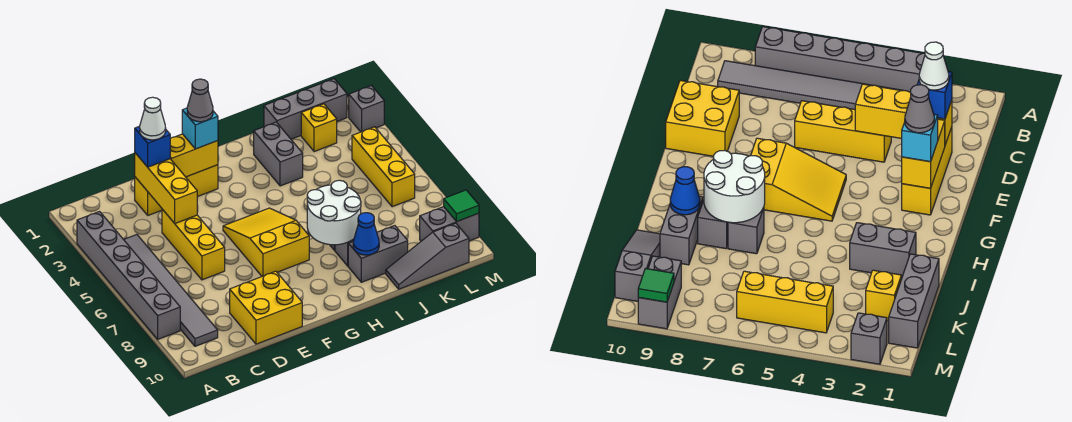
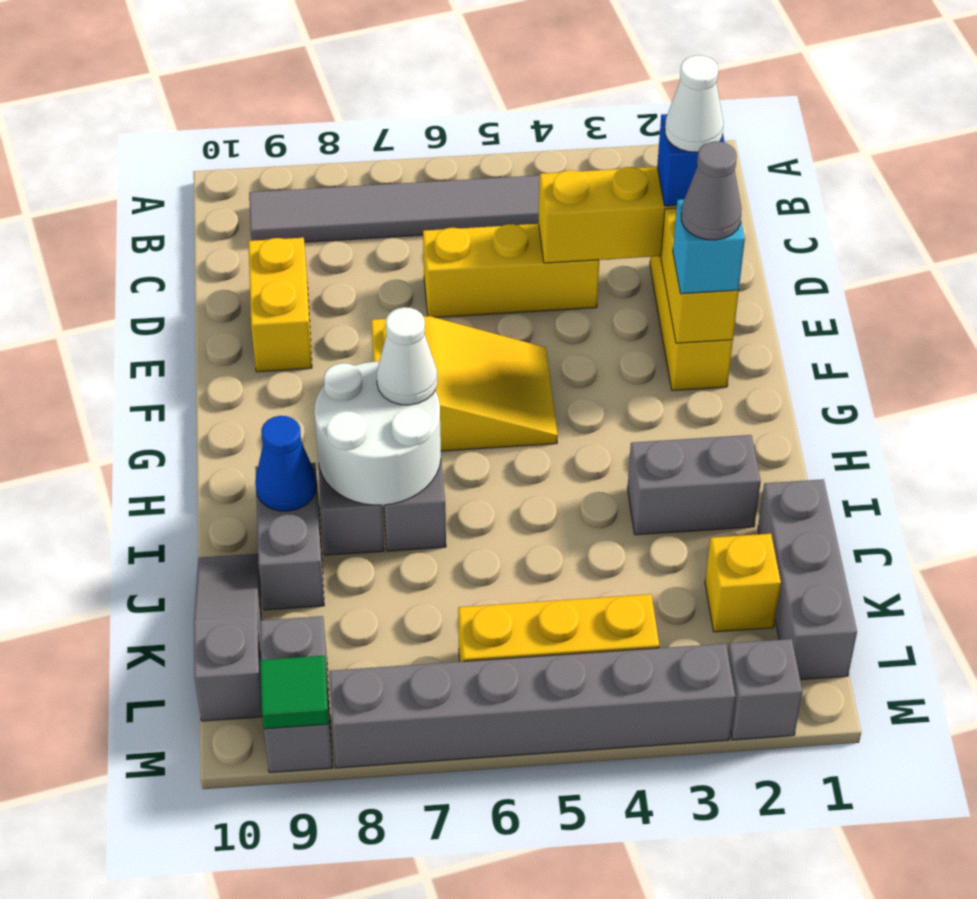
grey 1x6 brick [77,212,180,339] -> grey 1x6 brick moved to [329,644,735,768]
yellow 2x2 brick [230,271,302,344] -> yellow 1x2 brick [248,238,312,372]
none -> white 1x1 cone [377,307,438,405]

